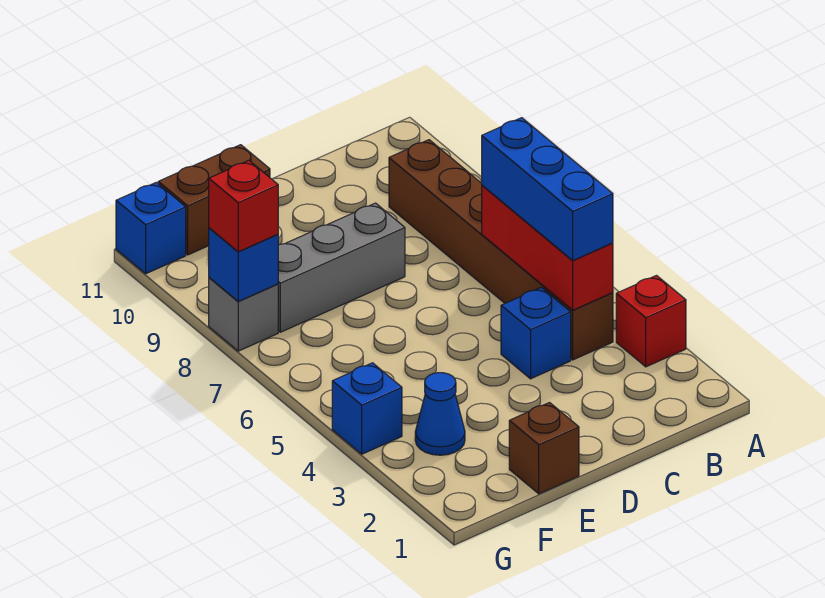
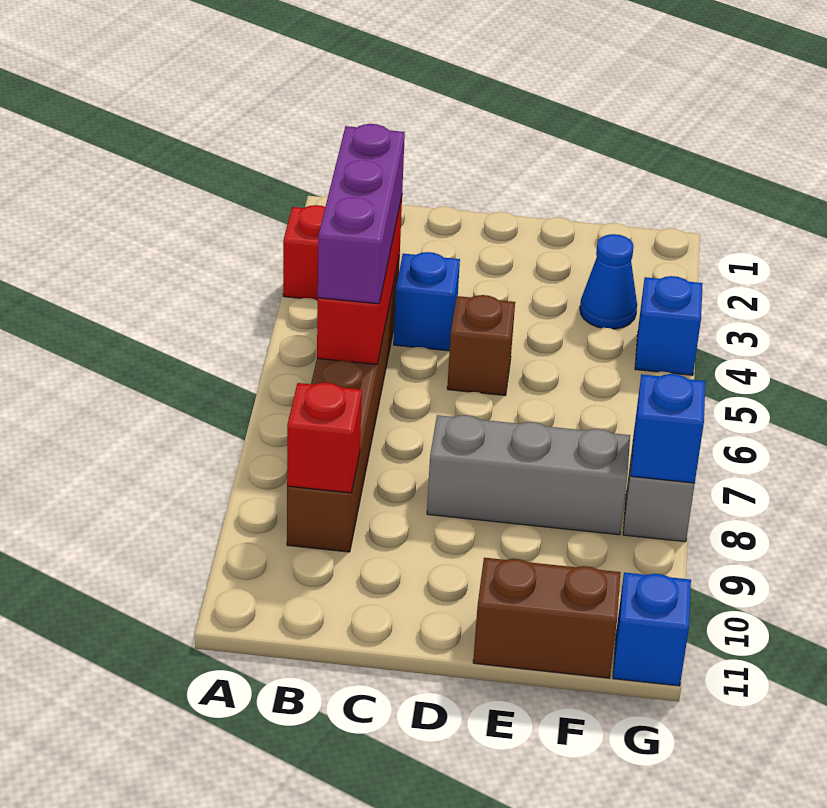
blue 1x3 brick [482,118,613,261] -> purple 1x3 brick [318,124,405,304]
brown 1x1 brick [509,403,579,494] -> brown 1x1 brick moved to [447,295,515,396]
red 1x1 brick [209,161,278,252] -> red 1x1 brick moved to [287,383,362,493]

